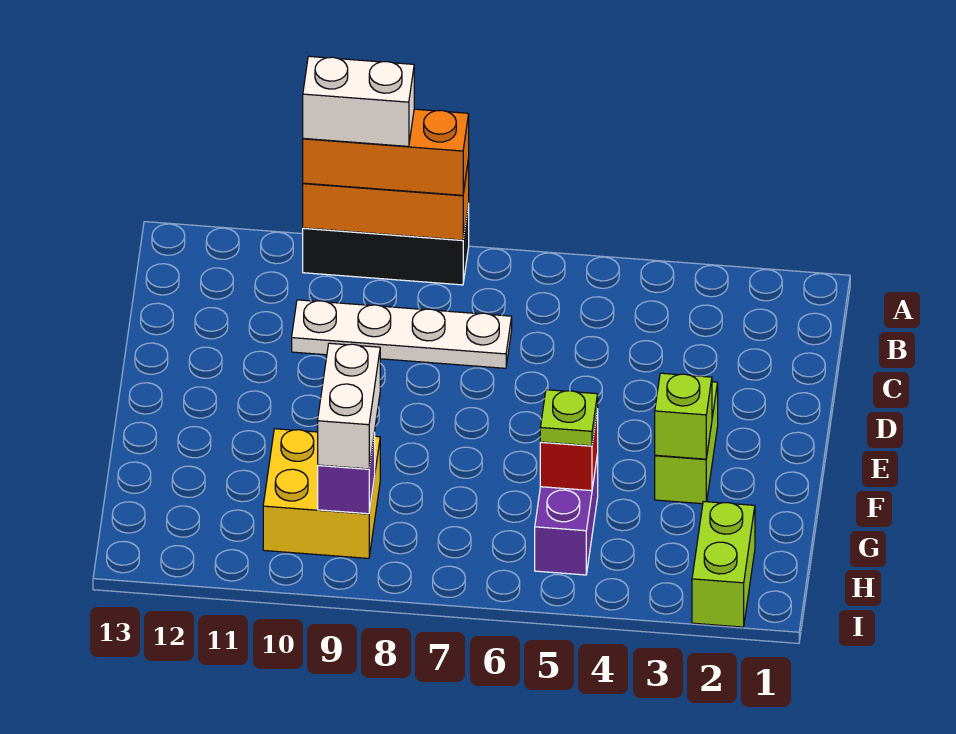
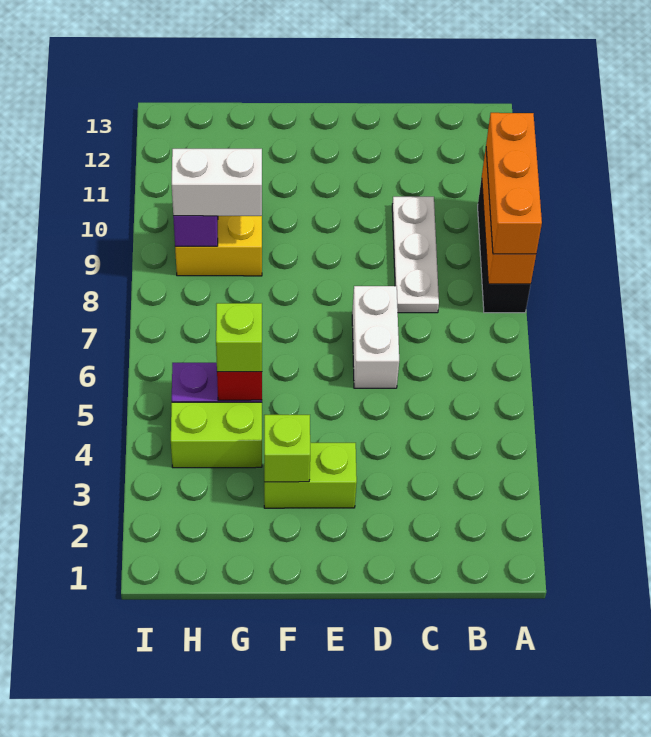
white 1x2 brick [303,56,414,146] -> white 1x2 brick moved to [352,286,399,388]
white 1x4 plate [292,300,512,368] -> white 1x3 plate [392,197,439,313]
lime 1x1 plate [540,390,598,446] -> lime 1x1 brick [216,303,262,372]
lime 1x2 brick [692,501,755,627] -> lime 1x2 brick moved to [171,402,262,468]

